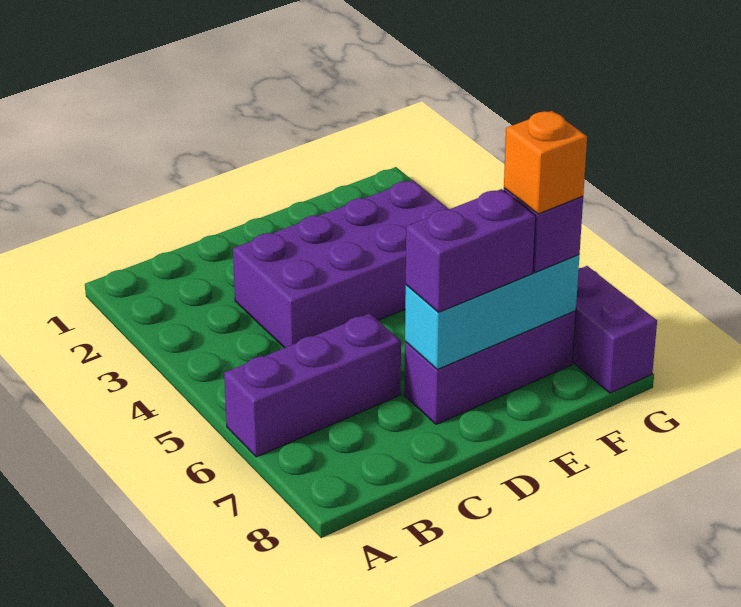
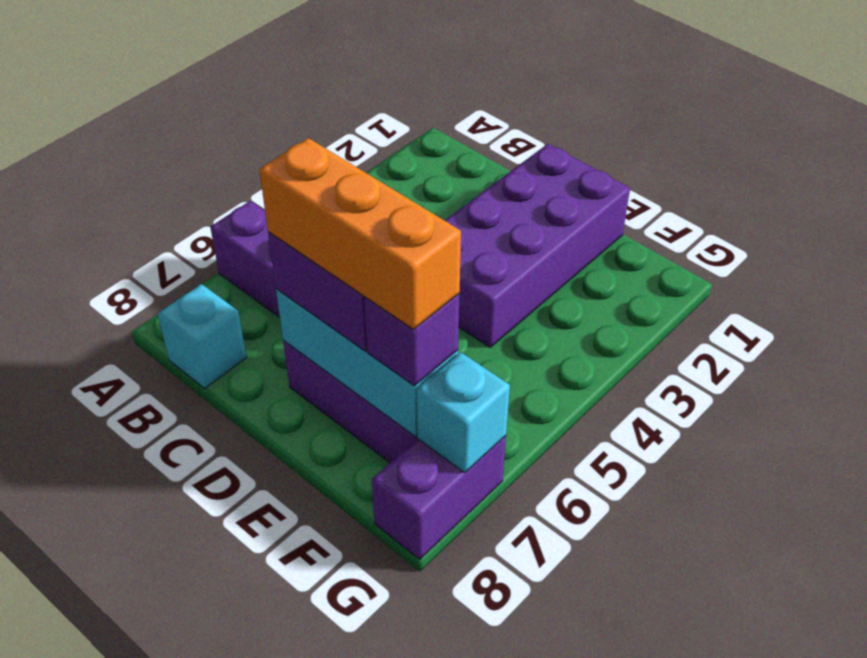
none -> cyan 1x1 brick [158,284,246,388]
purple 2x4 brick [233,180,449,348] -> purple 2x4 brick turned to [445,144,630,347]
orange 1x1 brick [504,111,587,214] -> orange 1x3 brick [259,138,461,329]
none -> cyan 1x1 brick [417,352,510,473]

